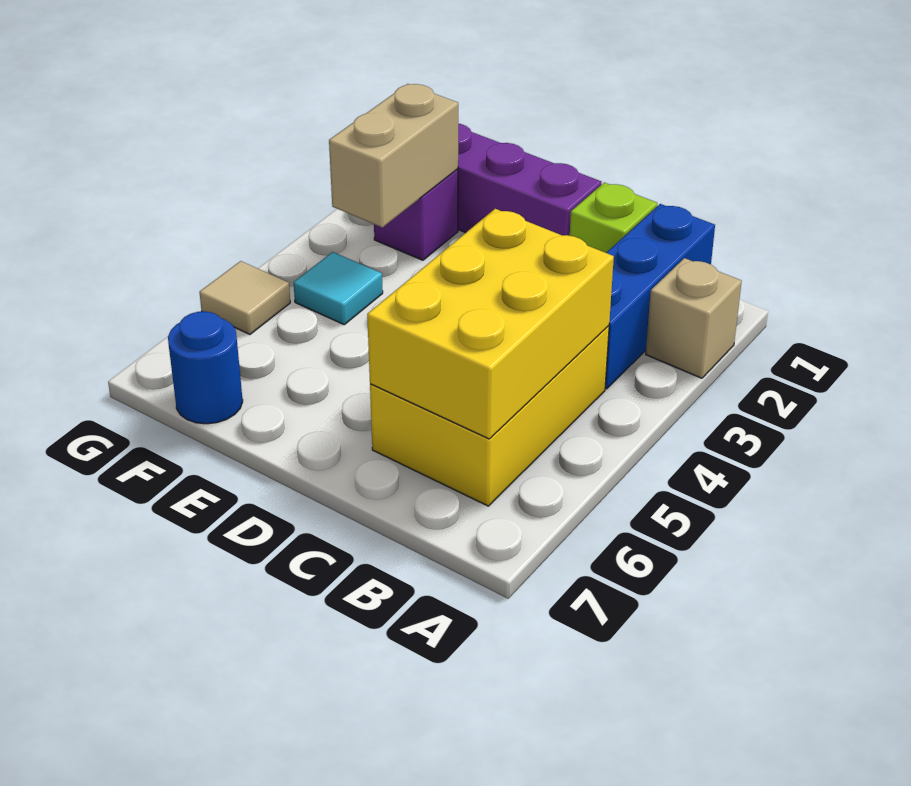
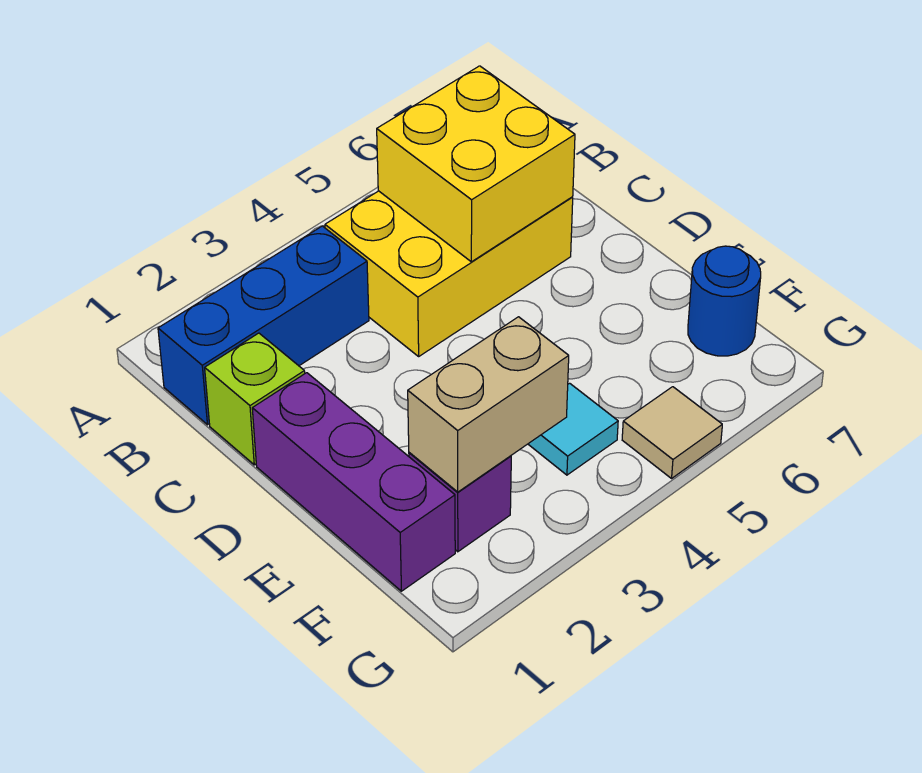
tan 1x1 brick [646,258,742,378] -> none
yellow 2x3 brick [367,209,614,439] -> yellow 2x2 brick [377,66,575,262]

